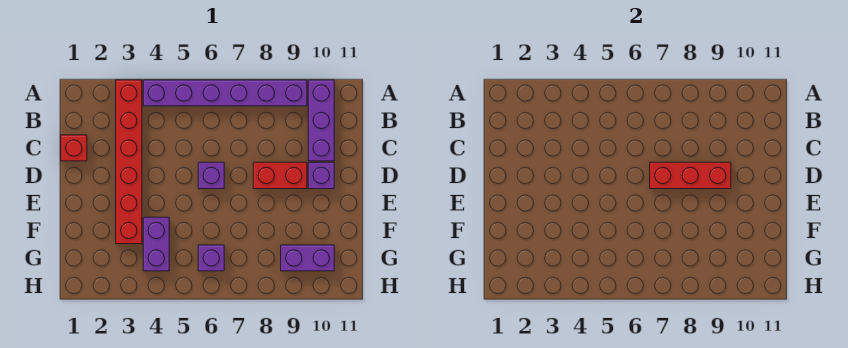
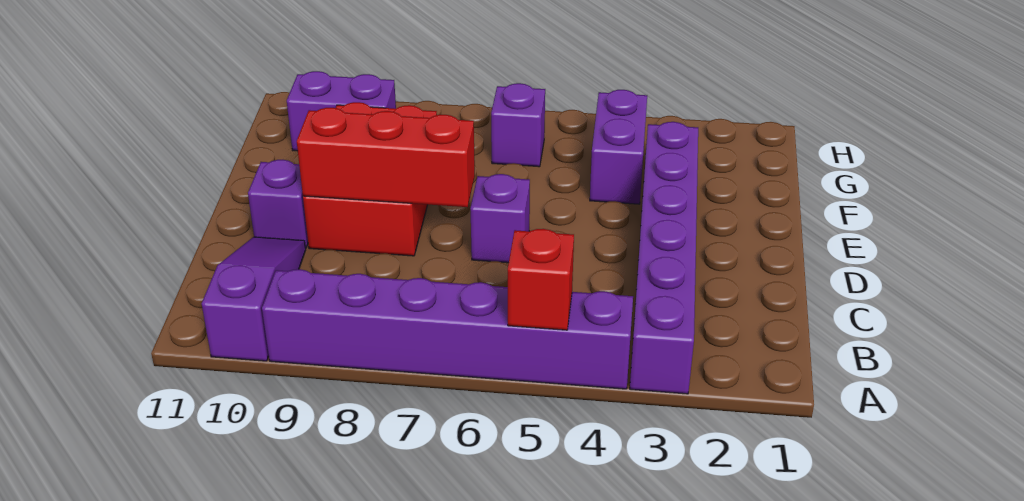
red 1x6 brick [116,80,142,244] -> purple 1x6 brick [630,122,698,394]
purple 1x3 brick [308,80,334,161] -> purple 1x3 slope [202,237,306,361]
red 1x1 brick [61,135,87,161] -> red 1x1 brick moved to [508,229,574,330]
red 1x2 brick [253,162,307,189] -> red 2x3 brick [303,102,437,256]

